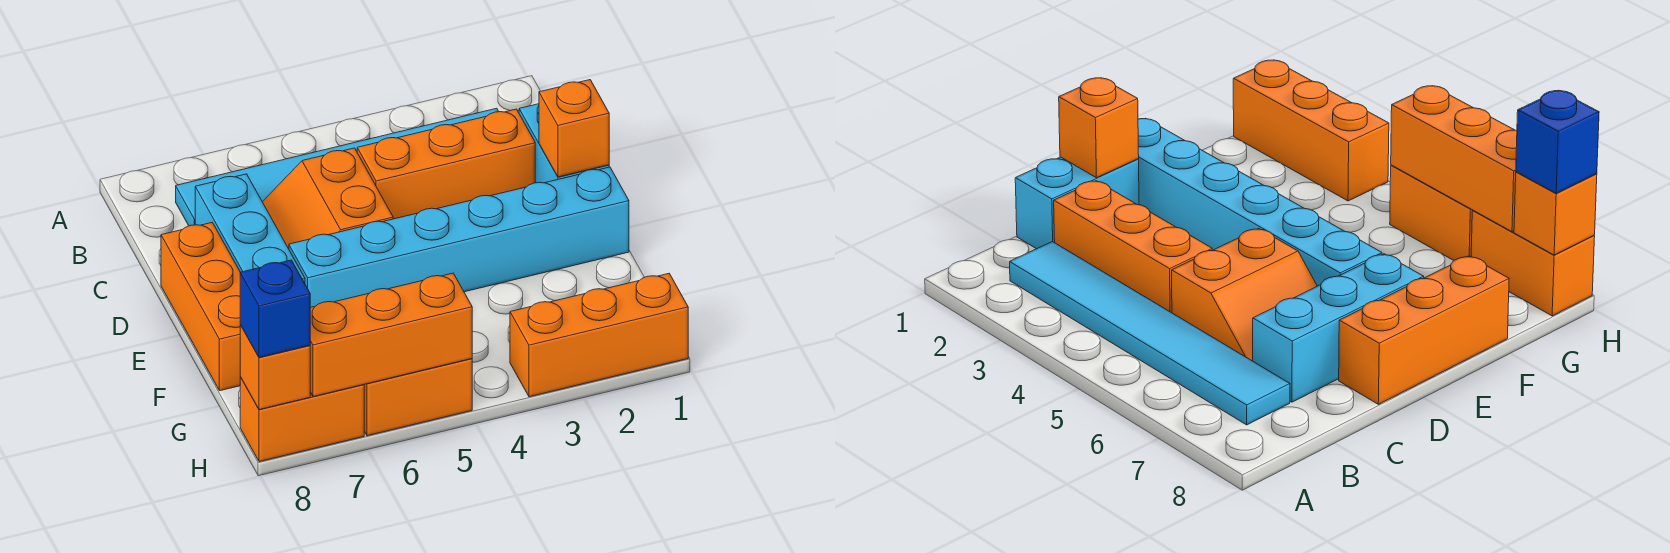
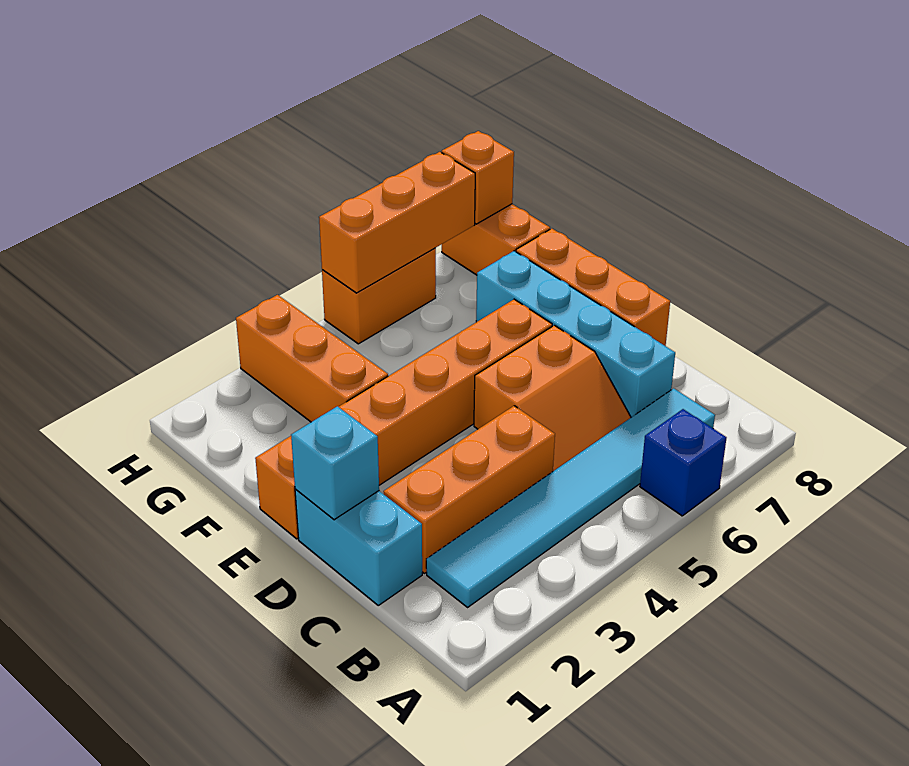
orange 2x2 slope [263,148,393,249] -> orange 2x2 slope turned to [474,325,631,471]
cyan 1x3 brick [195,174,305,283] -> cyan 1x4 brick [476,251,675,417]
orange 1x1 brick [539,80,609,177] -> cyan 1x1 brick [291,406,379,520]
cyan 1x6 brick [289,167,629,307] -> orange 1x6 brick [255,299,552,539]
orange 1x3 brick [510,274,688,397] -> orange 1x3 brick turned to [236,295,388,422]
orange 1x2 brick [240,377,364,462] -> orange 1x2 brick turned to [442,204,550,275]
blue 1x1 brick [240,260,310,357] -> blue 1x1 brick moved to [640,409,726,516]

